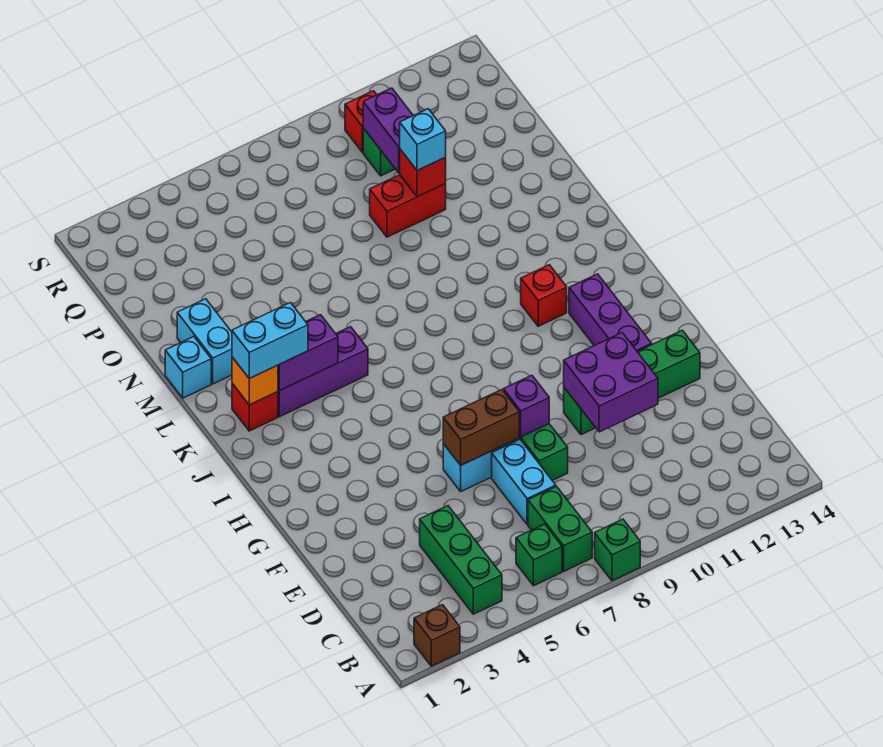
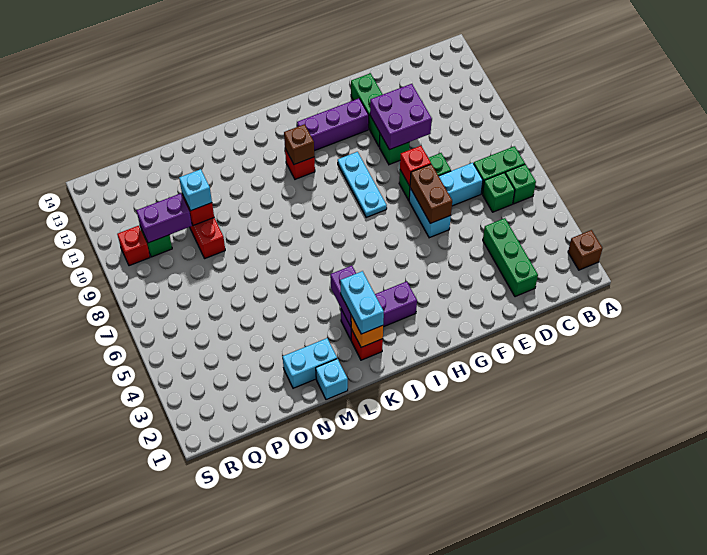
green 1x1 brick [595,519,640,581] -> green 1x1 brick moved to [483,173,515,212]
green 1x3 brick [420,506,502,614] -> green 1x3 brick turned to [483,218,538,297]
purple 1x1 brick [503,375,549,437] -> red 1x1 brick [400,146,431,186]
none -> cyan 1x3 plate [338,152,387,217]
none -> brown 1x1 brick [284,124,314,164]
purple 1x3 brick [278,327,368,417] -> purple 1x3 brick turned to [341,281,417,339]

